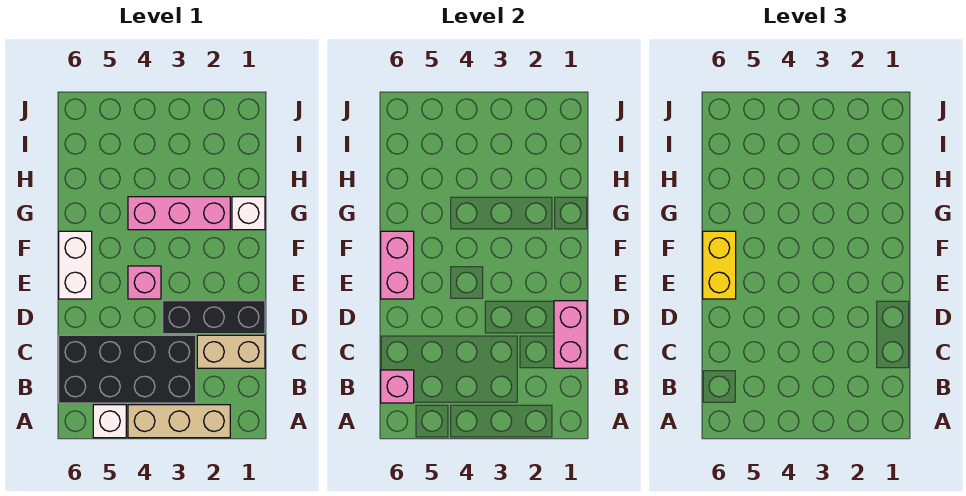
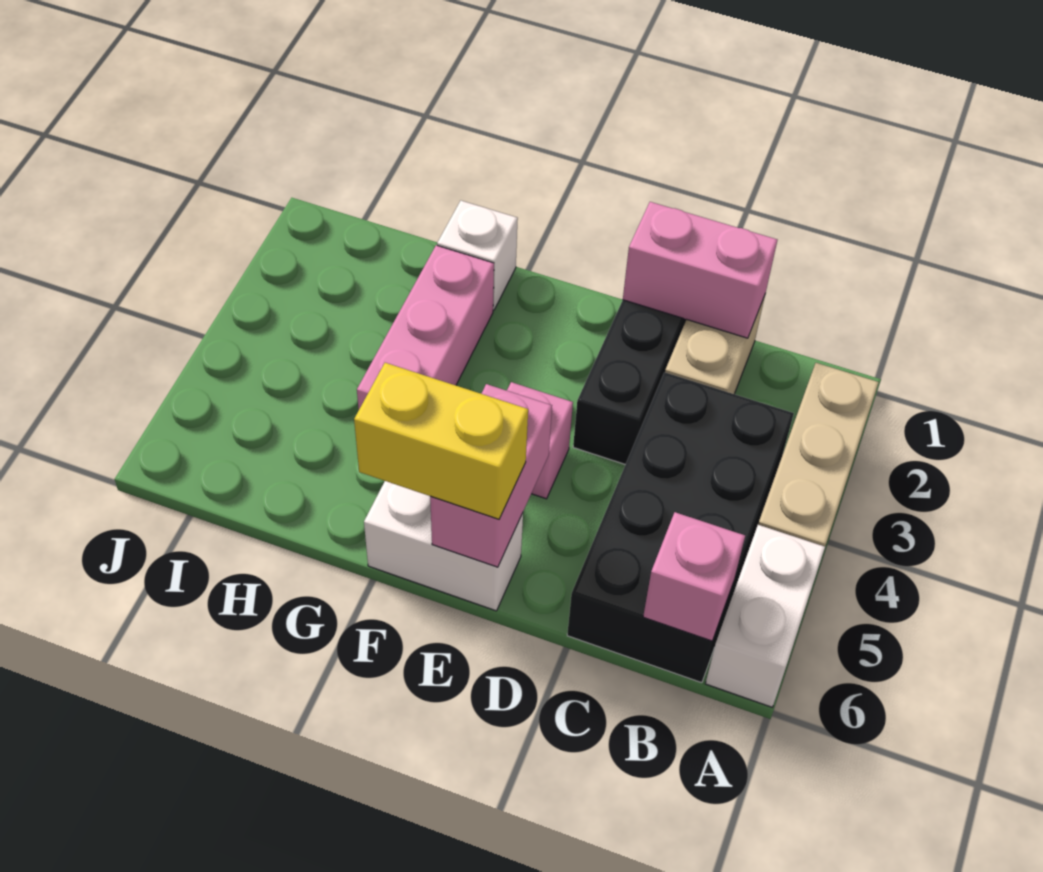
white 1x1 brick [93,405,126,438] -> white 1x2 brick [705,525,825,707]
pink 1x2 brick [381,231,414,299] -> pink 1x2 brick turned to [430,384,552,567]

